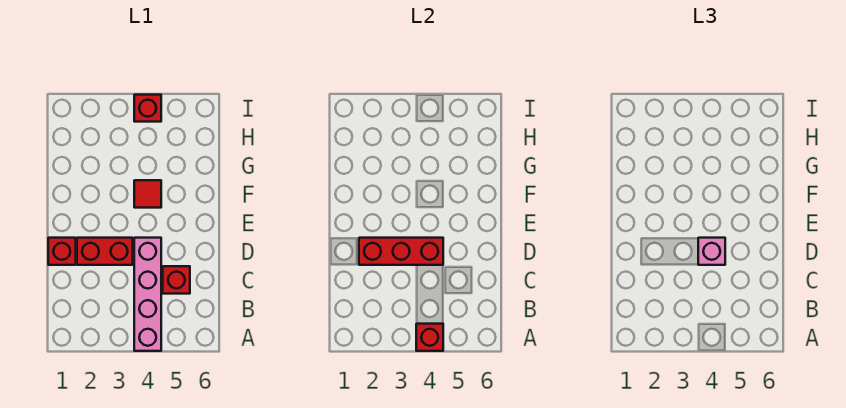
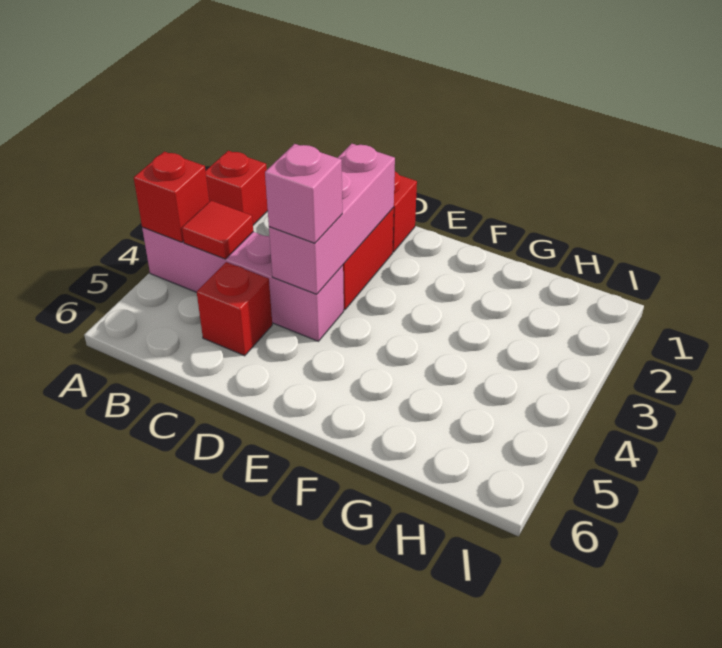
red 1x3 brick [359,238,443,265] -> pink 1x3 brick [269,144,395,294]
red 1x1 tile [134,180,161,208] -> red 1x1 tile moved to [182,201,253,259]
red 1x1 brick [134,95,161,122] -> red 1x1 brick moved to [206,151,268,225]

